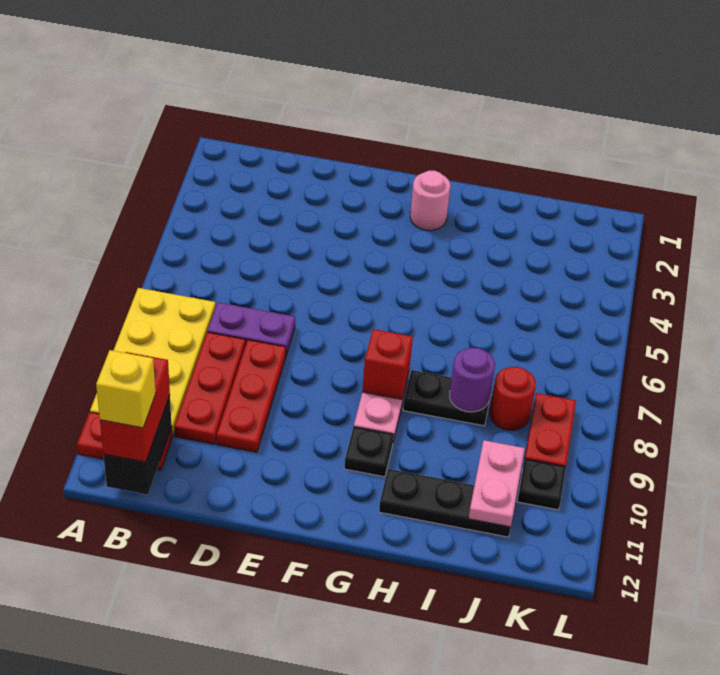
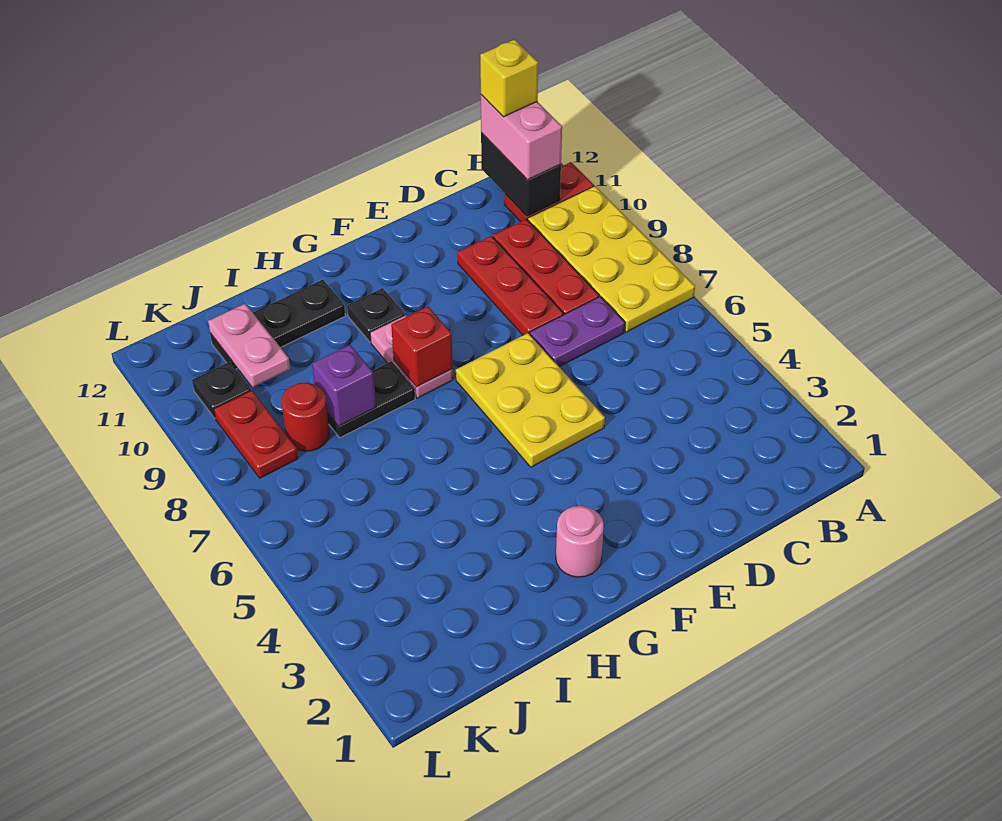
red 1x2 brick [100,352,170,462] -> pink 1x2 brick [481,95,562,180]
none -> yellow 2x3 plate [456,333,605,467]
purple 1x1 round brick [450,348,495,412] -> purple 1x1 brick [312,345,376,426]

